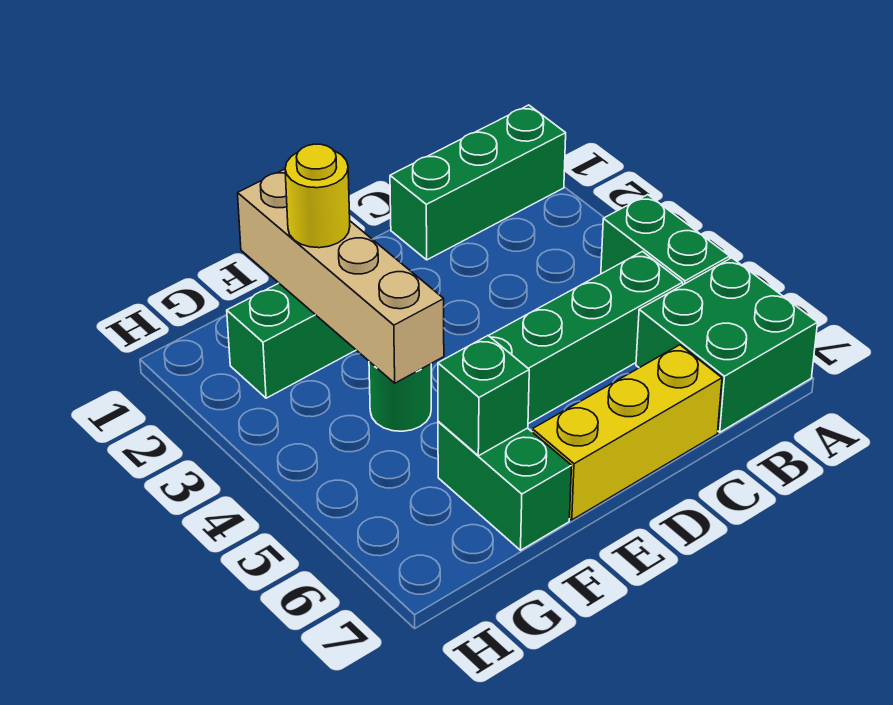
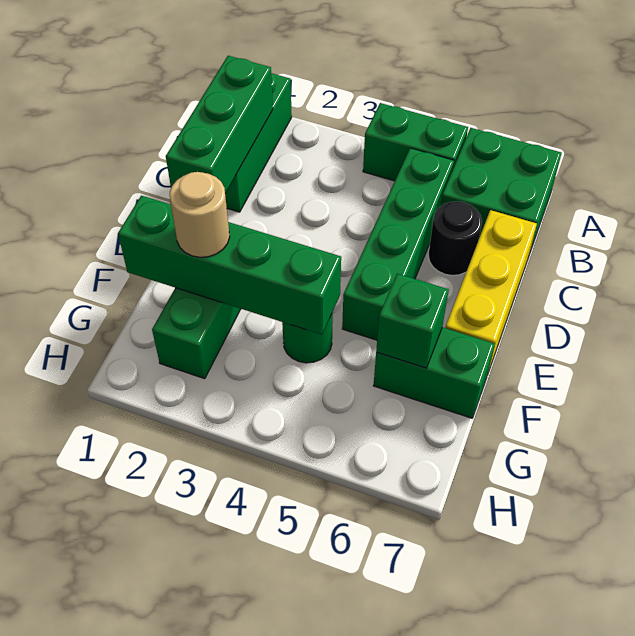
none -> green 1x3 brick [166,56,273,193]
none -> black 1x1 round brick [428,201,482,275]
tan 1x4 brick [238,169,444,383] -> green 1x4 brick [118,196,341,335]
yellow 1x1 round brick [285,144,350,248] -> tan 1x1 round brick [170,172,230,257]

